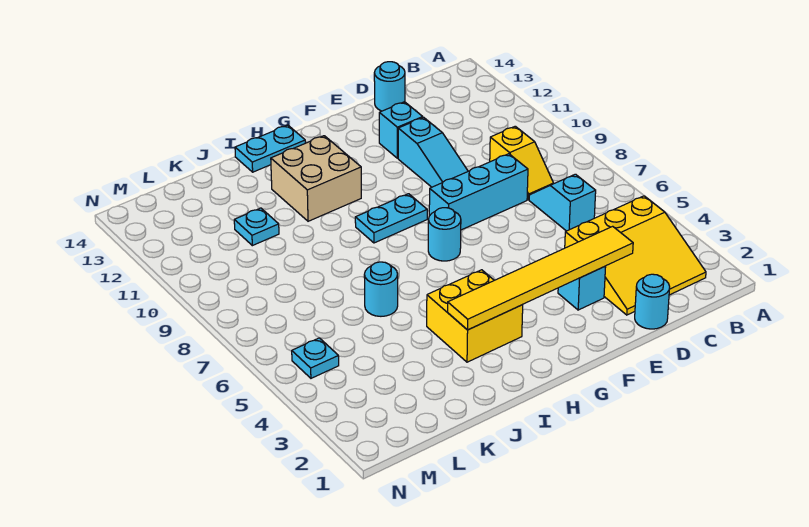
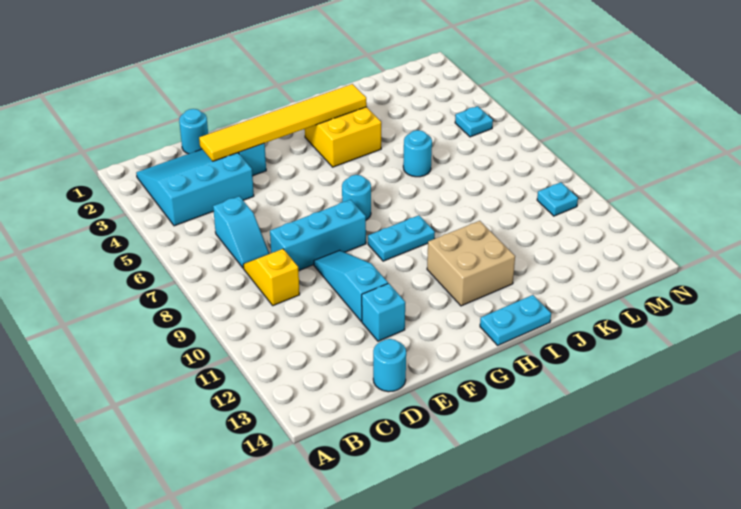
yellow 3x3 slope [565,196,706,315] -> cyan 3x3 slope [136,149,254,226]
cyan 1x1 plate [234,208,279,246] -> cyan 1x1 plate moved to [537,182,578,216]

